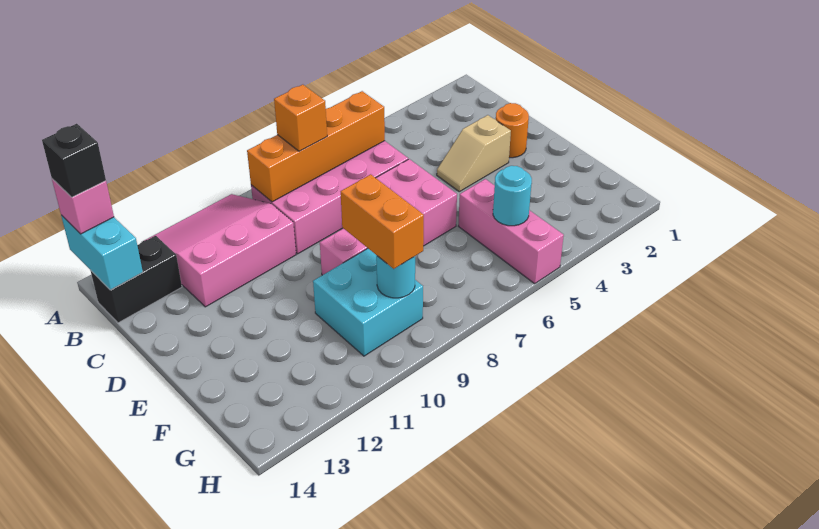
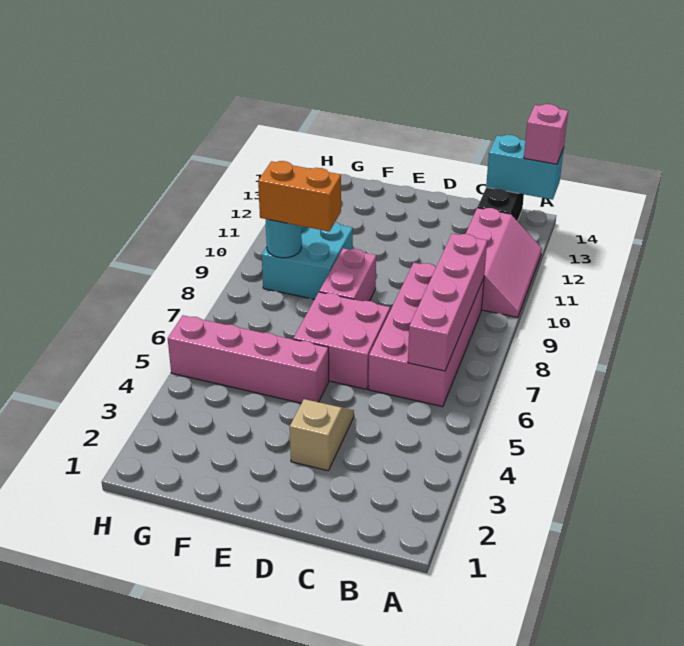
pink 3x3 slope [144,194,296,307] -> pink 2x3 slope [466,208,542,317]
black 1x1 brick [42,124,106,197] -> none
orange 1x4 brick [247,91,385,202] -> pink 1x4 brick [408,234,487,371]
orange 1x1 brick [274,85,327,151] -> none
orange 1x1 round brick [496,103,529,158] -> none
pink 1x3 brick [459,179,564,283] -> pink 1x4 brick [168,315,329,403]
cyan 1x1 round brick [493,166,532,226] -> none

